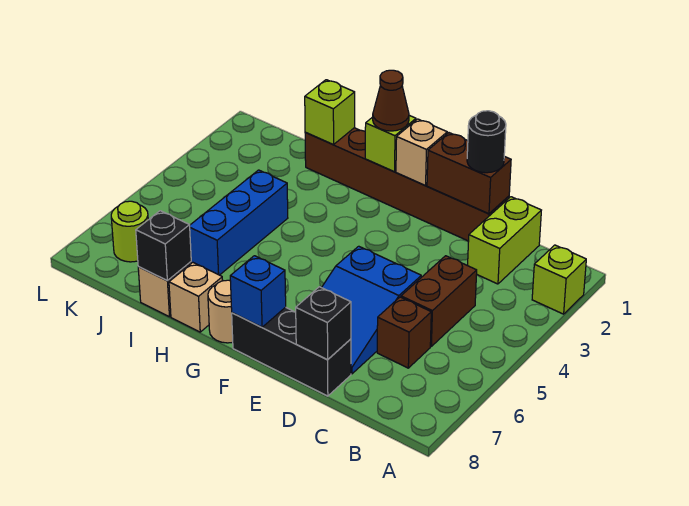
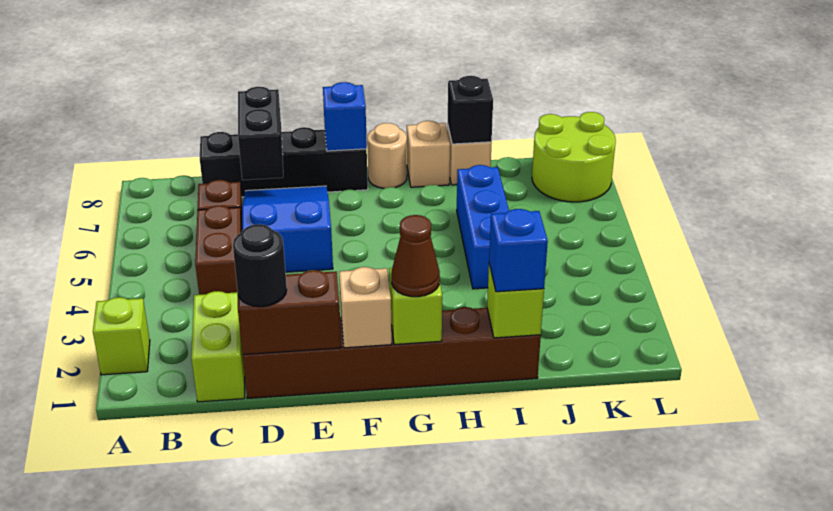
black 1x3 brick [232,307,351,396] -> black 1x4 brick [200,127,368,197]
black 1x1 brick [296,287,351,360] -> black 1x2 brick [238,87,283,180]
none -> blue 1x1 brick [489,209,548,292]
lime 1x1 round brick [111,201,148,262] -> lime 2x2 round brick [532,112,616,202]

